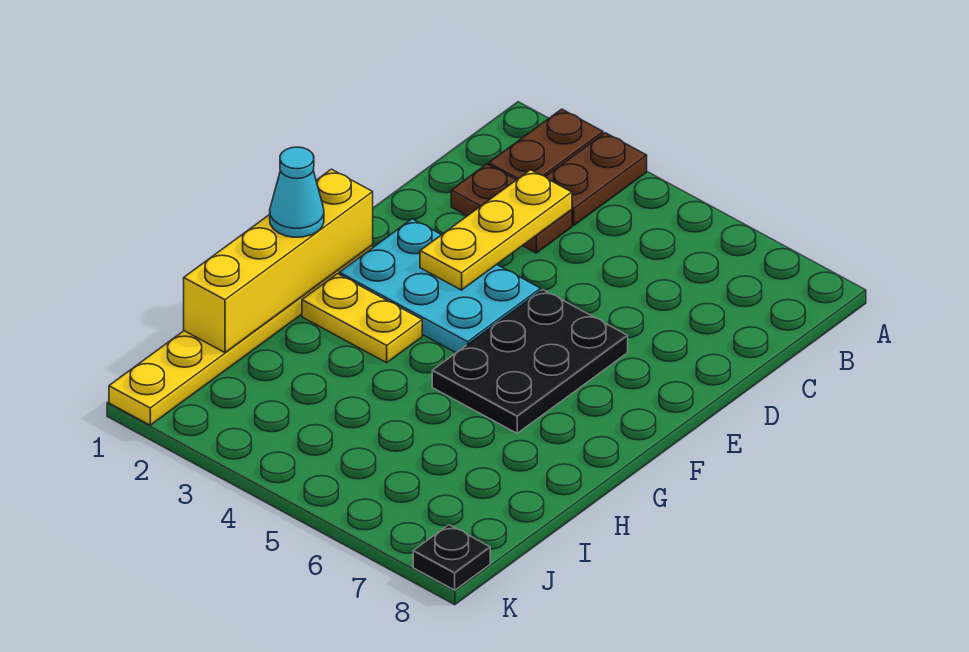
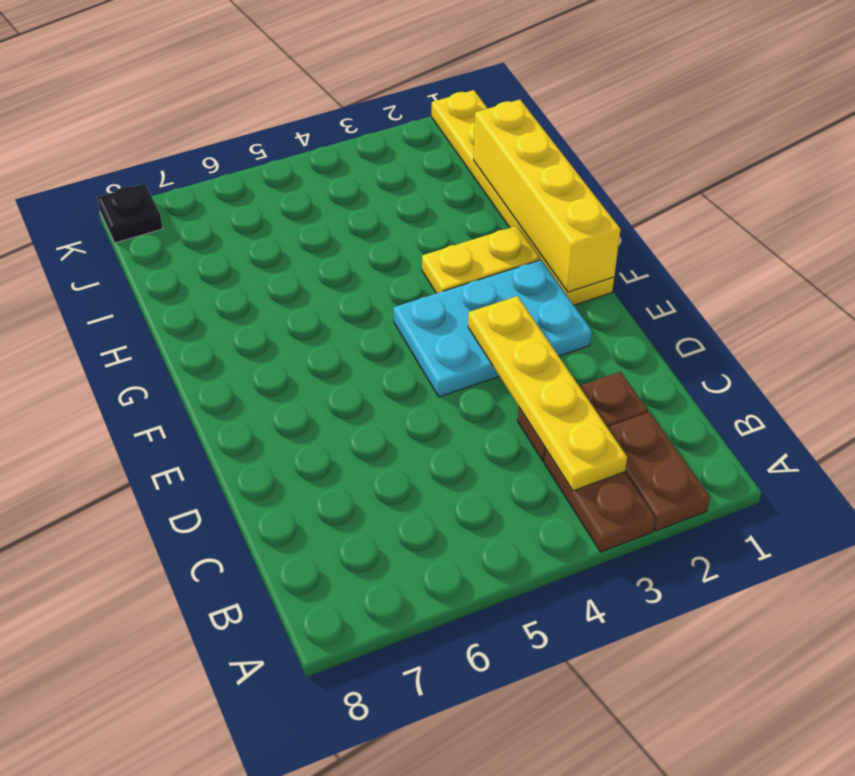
yellow 1x3 plate [420,170,572,290] -> yellow 1x4 plate [468,296,627,491]
black 2x3 plate [432,290,628,433] -> none
cyan 1x1 cone [270,147,324,237] -> none

